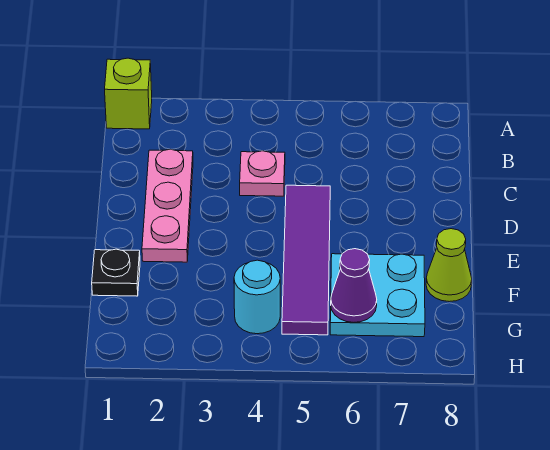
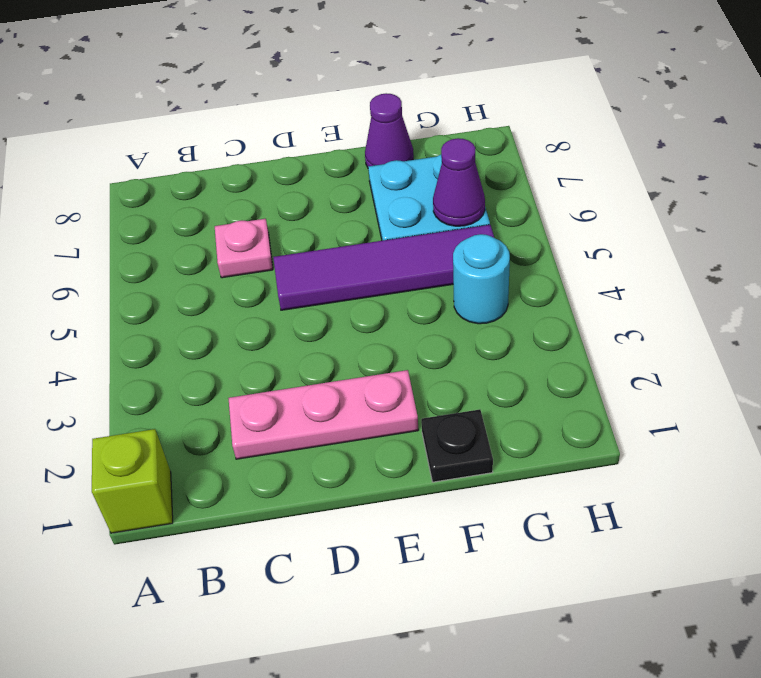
pink 1x1 plate [240,151,285,196] -> pink 1x1 plate moved to [215,219,273,278]
lime 1x1 cone [426,229,472,302] -> purple 1x1 cone [365,93,414,167]

